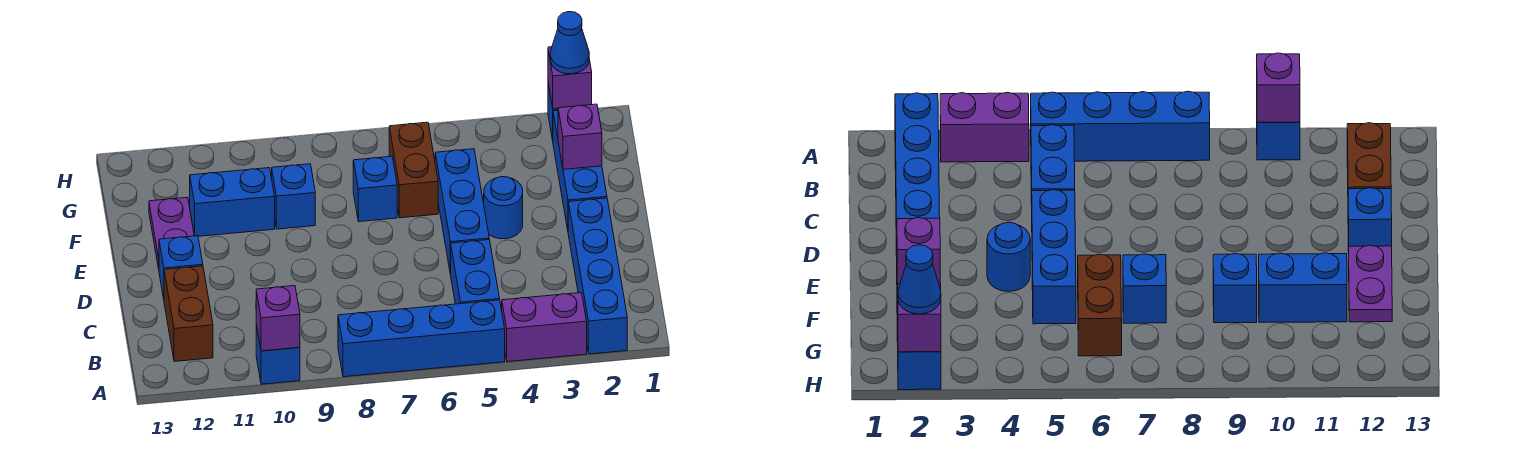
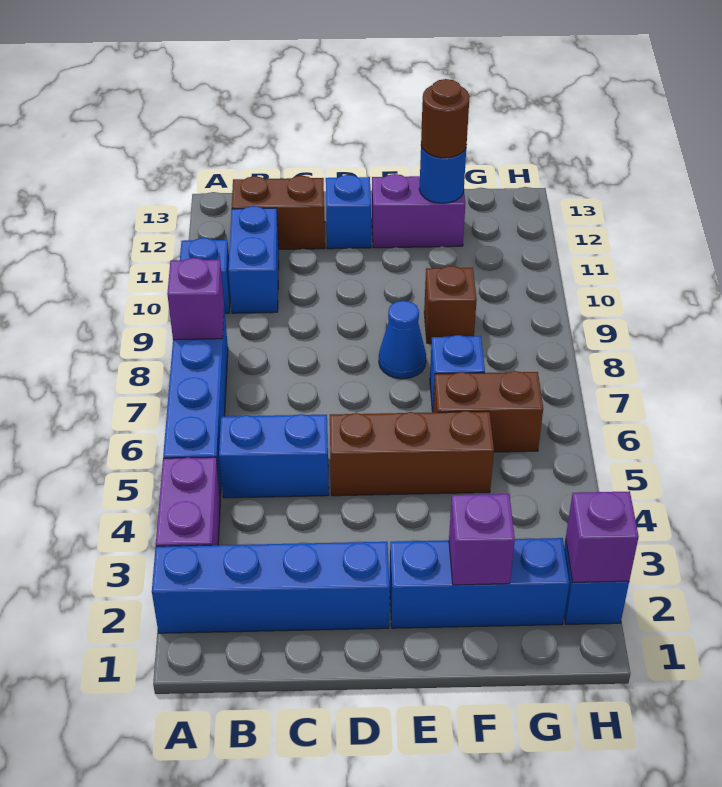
purple 1x1 brick [256,286,300,351] -> purple 1x1 brick moved to [167,258,224,340]
blue 1x3 brick [435,149,489,274] -> brown 1x3 brick [330,411,494,496]
blue 1x1 round brick [484,177,523,239] -> blue 1x1 round brick moved to [419,145,467,203]
purple 1x2 plate [149,197,194,269] -> purple 1x2 brick [372,174,465,248]
blue 1x1 brick [272,164,315,229] -> brown 1x1 brick [424,266,477,343]
blue 1x2 brick [190,168,275,236] -> blue 1x2 brick moved to [228,206,279,313]
none -> brown 1x1 round brick [421,79,470,158]
blue 1x1 cone [550,12,589,74] -> blue 1x1 cone moved to [379,301,426,379]

